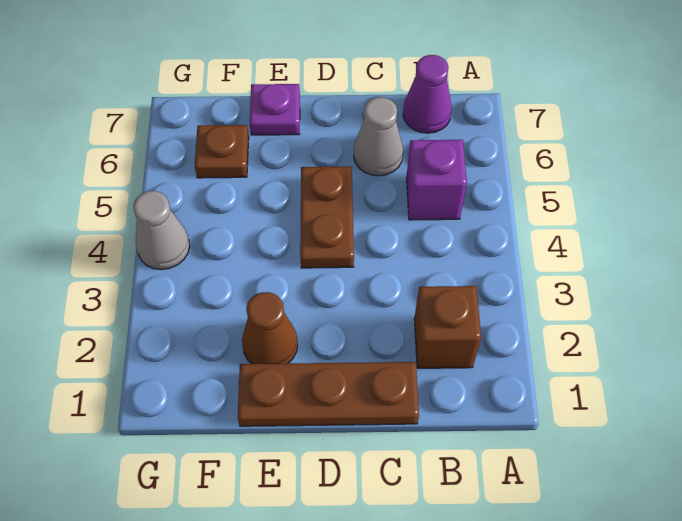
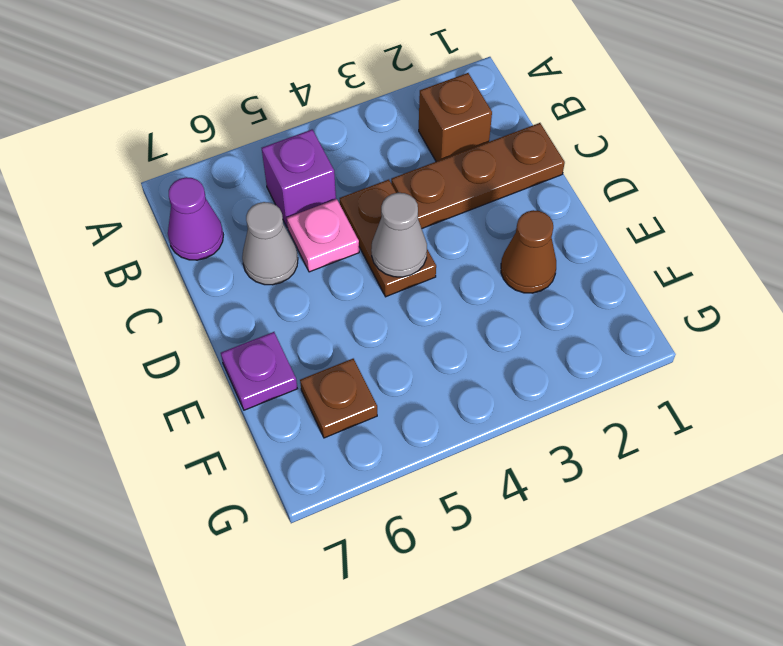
brown 1x3 plate [238,362,419,426] -> brown 1x3 plate turned to [391,123,565,229]
none -> pink 1x1 plate [287,199,359,272]
brown 1x2 plate [300,166,354,268] -> brown 1x2 plate turned to [340,180,436,297]
grey 1x1 cone [133,191,190,270] -> grey 1x1 cone moved to [371,193,427,277]

